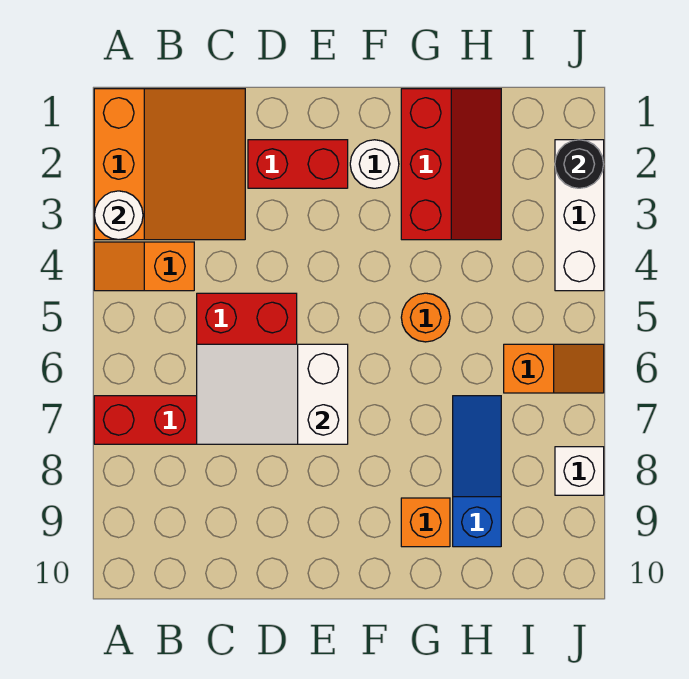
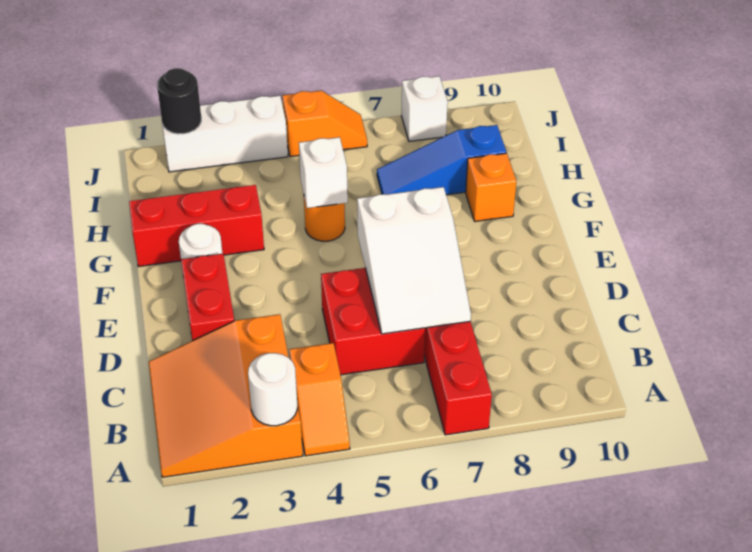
orange 3x3 slope [94,89,245,240] -> orange 3x3 slope turned to [149,314,303,477]
none -> white 1x1 brick [299,137,348,208]
orange 1x2 slope [504,344,604,393] -> orange 1x2 slope turned to [282,91,367,157]

